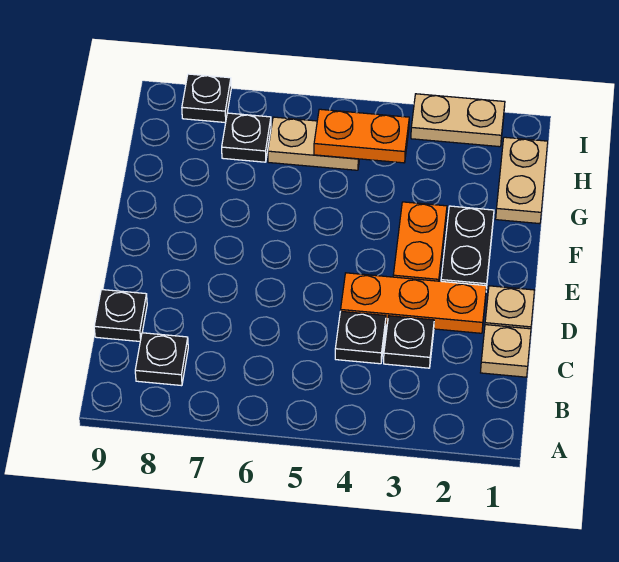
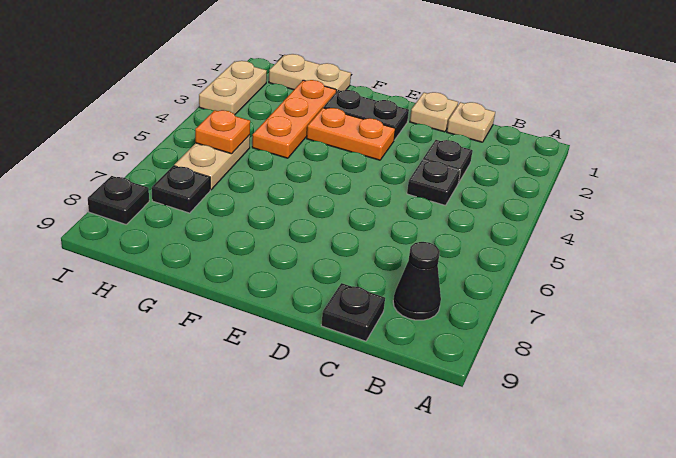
black 1x1 plate [135,333,188,386] -> black 1x1 cone [393,242,441,320]
orange 1x3 plate [341,273,487,333] -> orange 1x3 plate moved to [252,80,336,158]
orange 1x2 plate [314,109,409,163] -> orange 1x1 plate [195,110,250,154]

